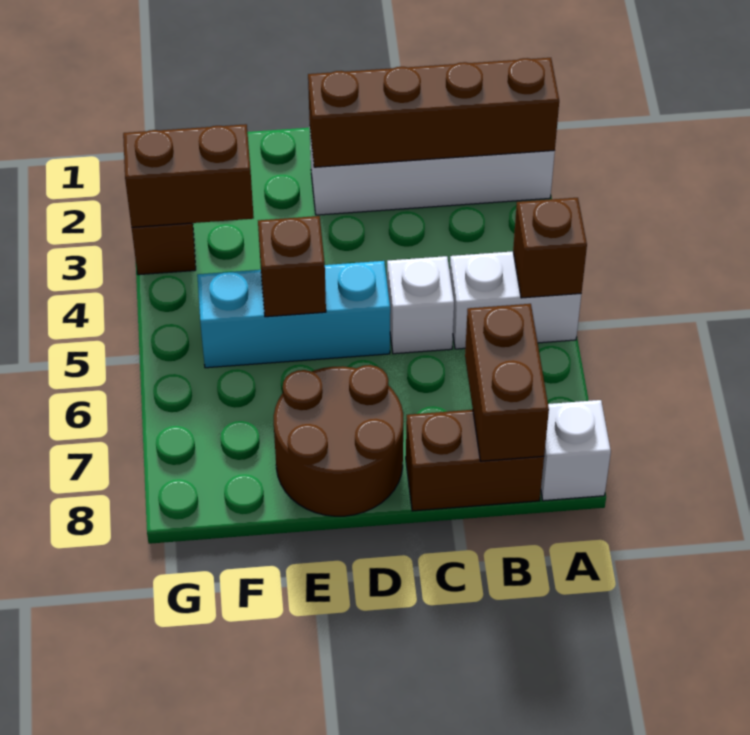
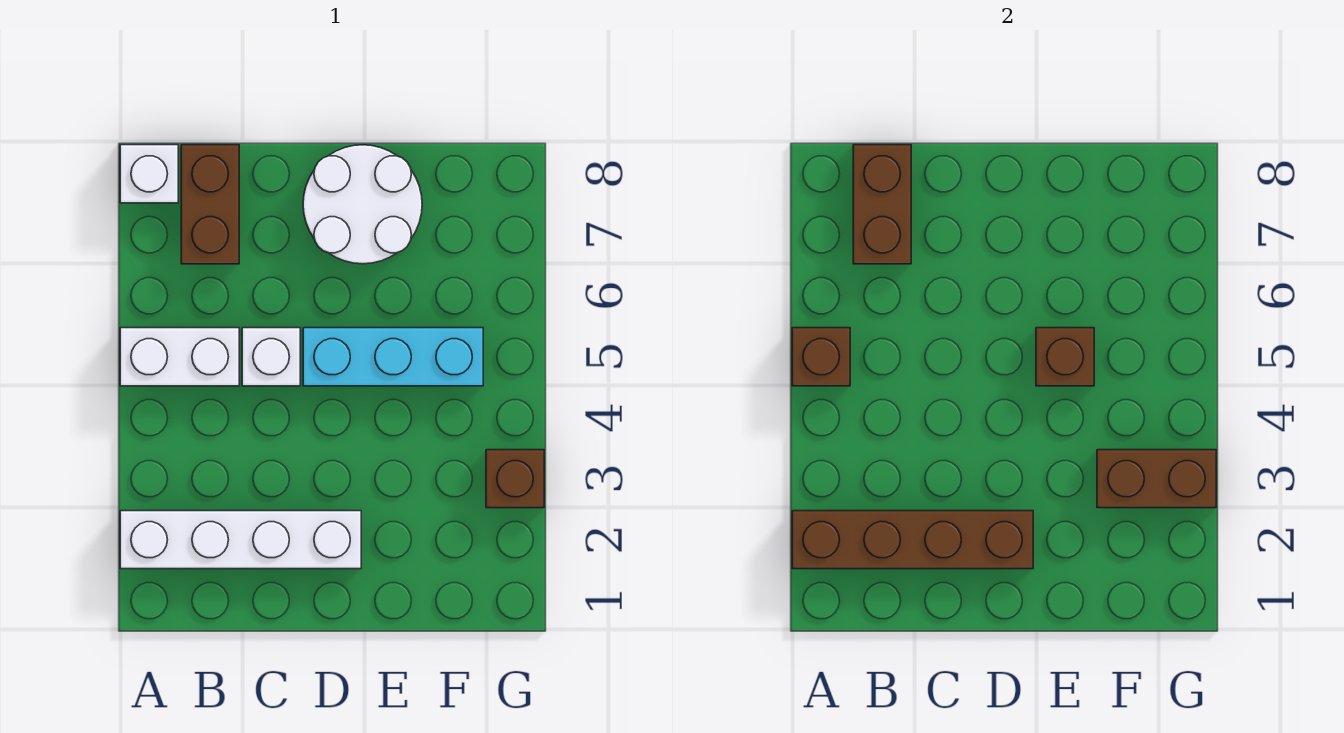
brown 1x2 brick [406,410,544,511] -> brown 1x2 brick turned to [181,145,239,264]
brown 2x2 round brick [274,365,403,516] -> white 2x2 round brick [303,145,422,264]

